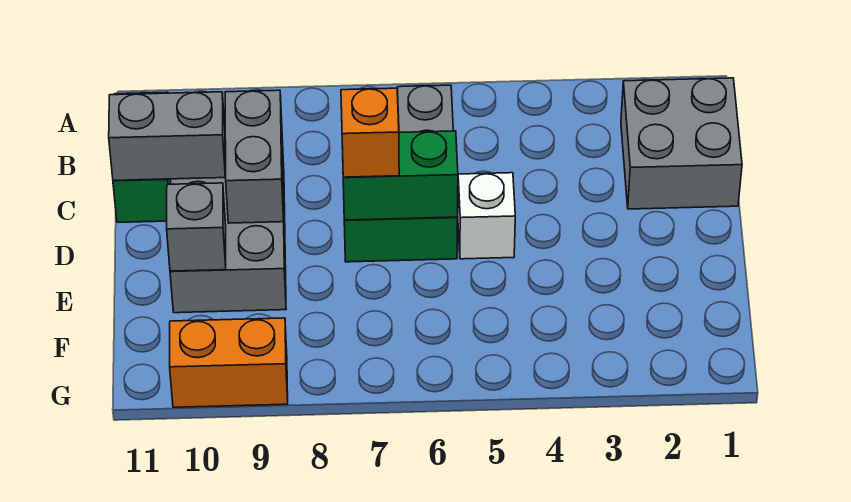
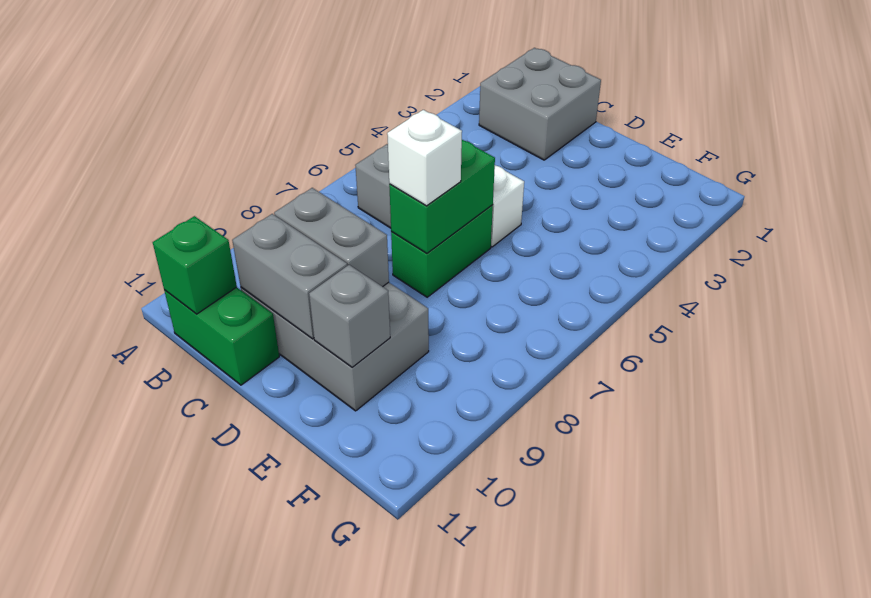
none -> green 1x1 brick [153,216,237,314]
grey 1x2 brick [109,92,225,180] -> grey 1x2 brick turned to [232,214,347,339]
orange 1x1 brick [341,88,399,177] -> white 1x1 brick [387,110,462,206]
orange 1x2 brick [170,318,288,407] -> none

